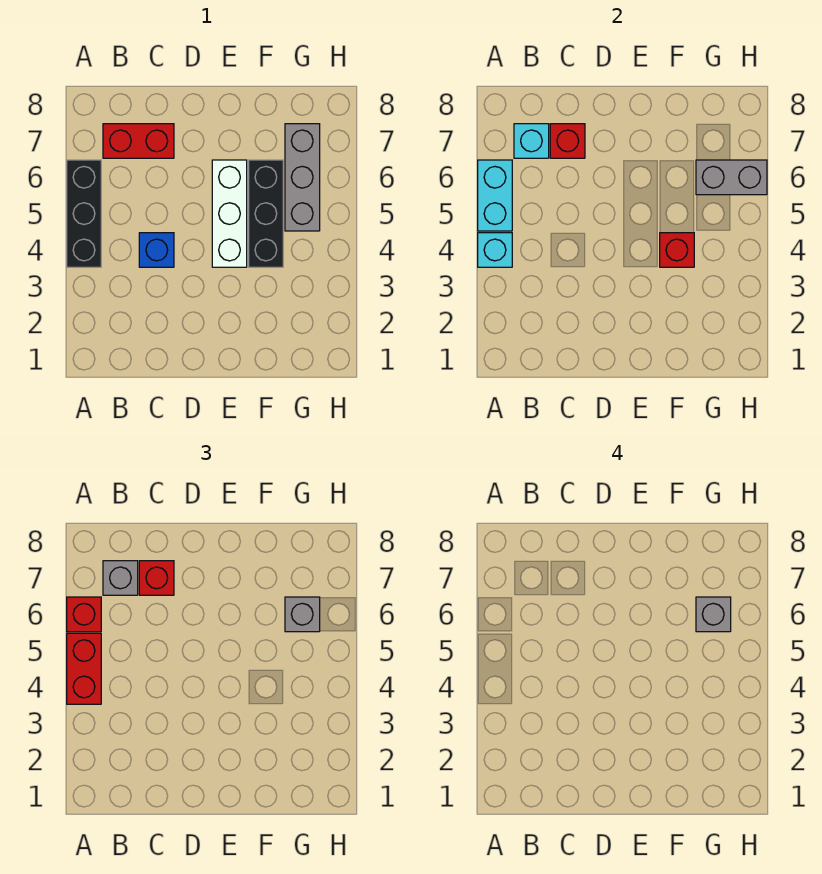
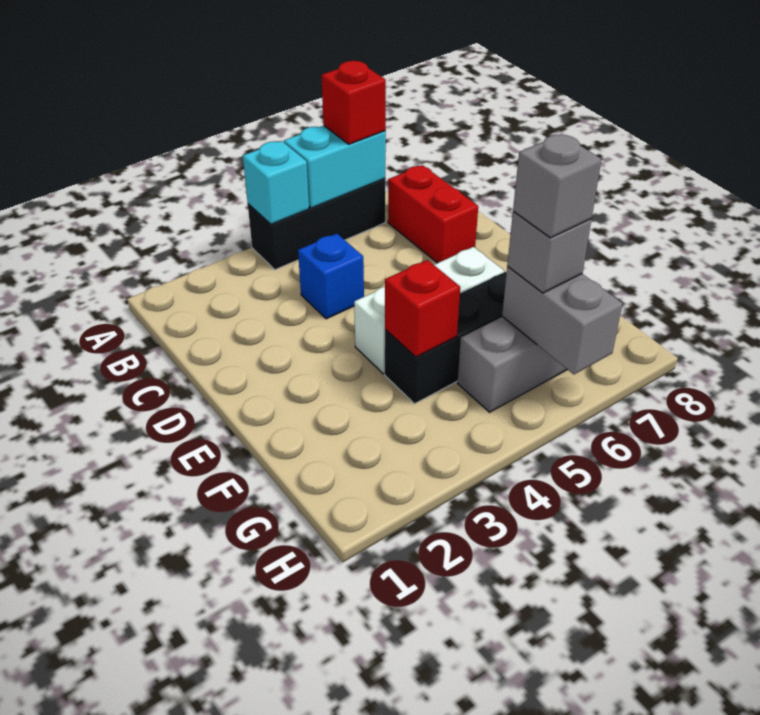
red 1x2 brick [67,633,101,704] -> none
cyan 1x1 brick [514,124,549,158] -> none
grey 1x1 brick [103,561,138,595] -> none
red 1x1 brick [550,124,585,158] -> none
red 1x1 brick [139,561,174,595] -> none

